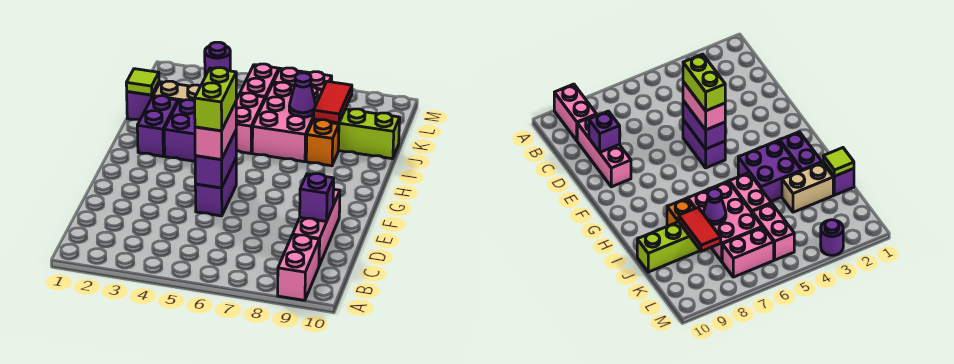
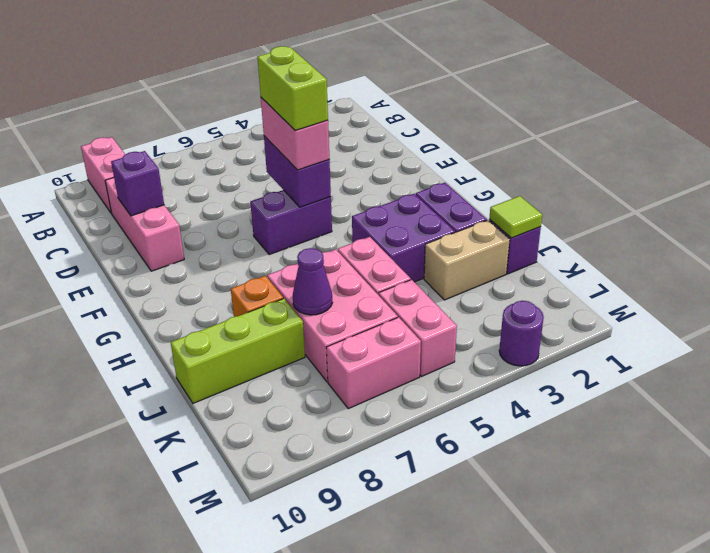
purple 1x2 brick [195,159,236,216] -> purple 1x2 brick turned to [250,190,332,255]
red 1x2 tile [314,81,352,123] -> none

